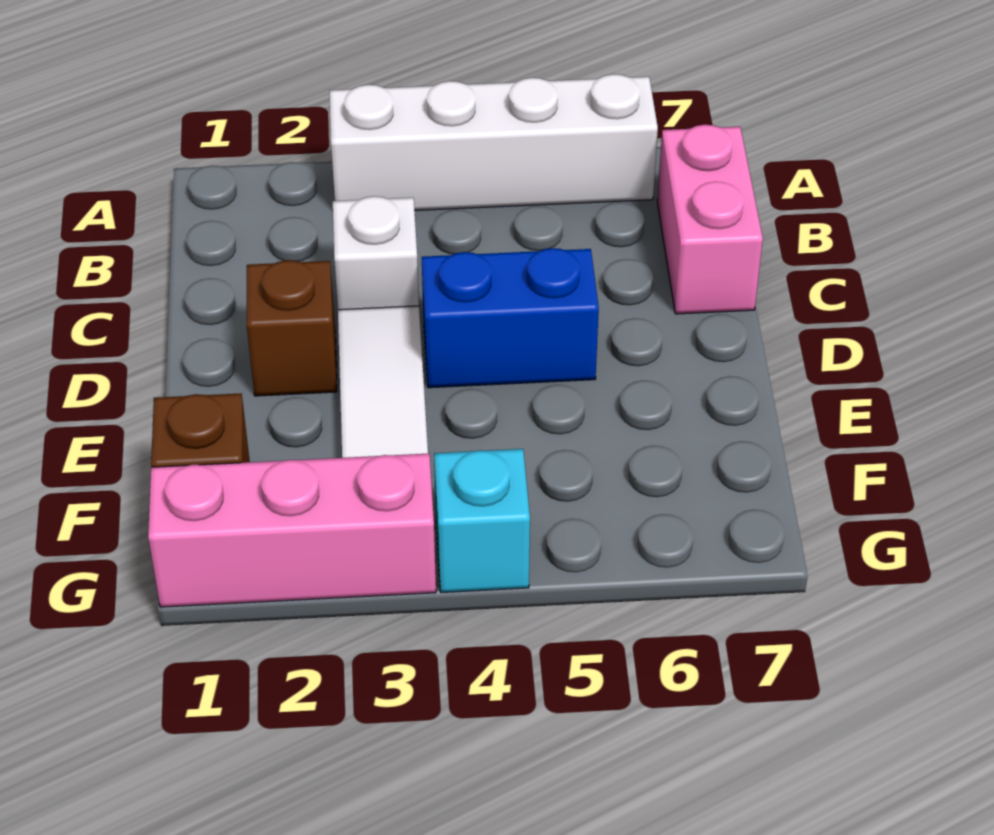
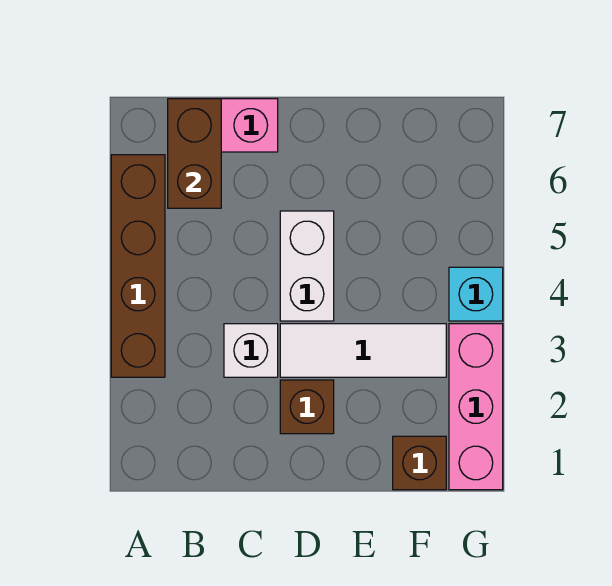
white 1x4 brick [329,74,658,210] -> brown 1x4 brick [111,155,165,377]
none -> brown 1x2 brick [168,99,221,208]
blue 1x2 brick [422,248,599,388] -> white 1x2 brick [280,211,334,321]

